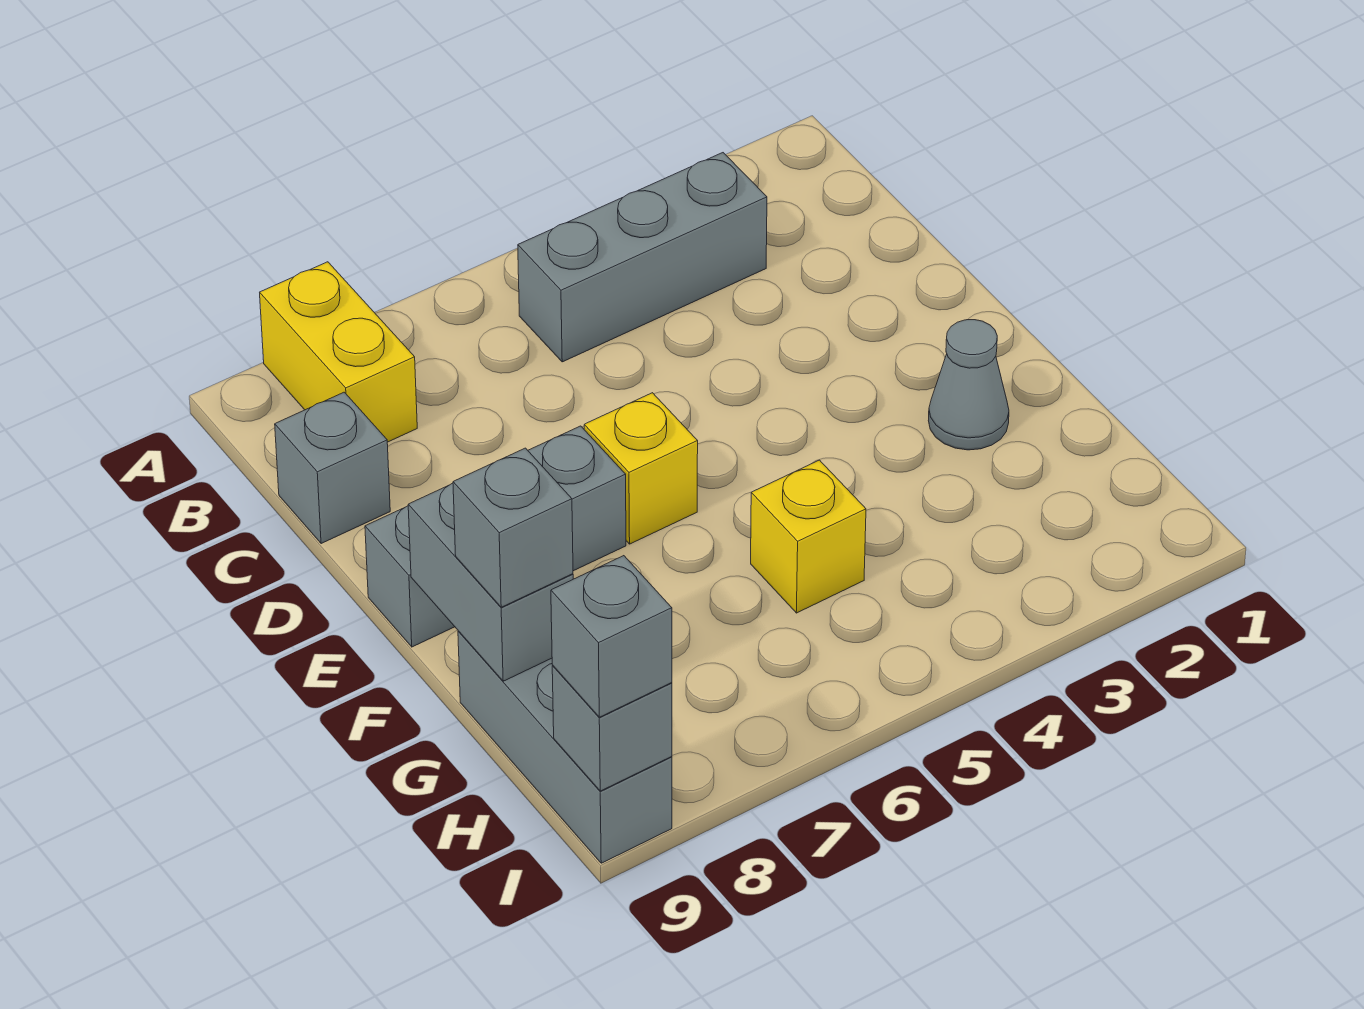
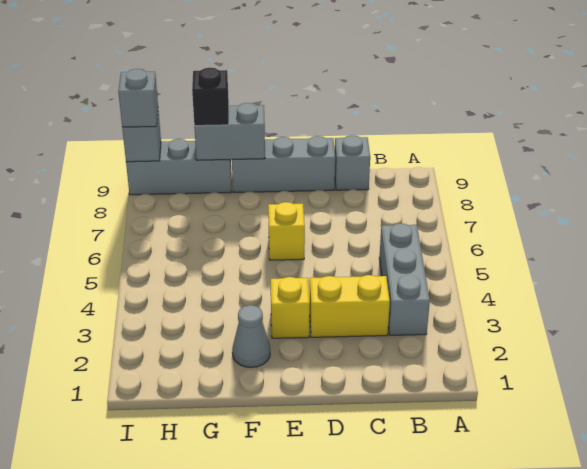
yellow 1x2 brick [260,262,417,442] -> yellow 1x2 brick moved to [310,275,390,337]
grey 1x3 brick [365,426,626,647] -> grey 1x3 brick turned to [232,136,335,192]
yellow 1x1 brick [751,460,866,613] -> yellow 1x1 brick moved to [271,277,310,338]
grey 1x1 brick [453,448,573,607] -> black 1x1 brick [192,68,229,126]

